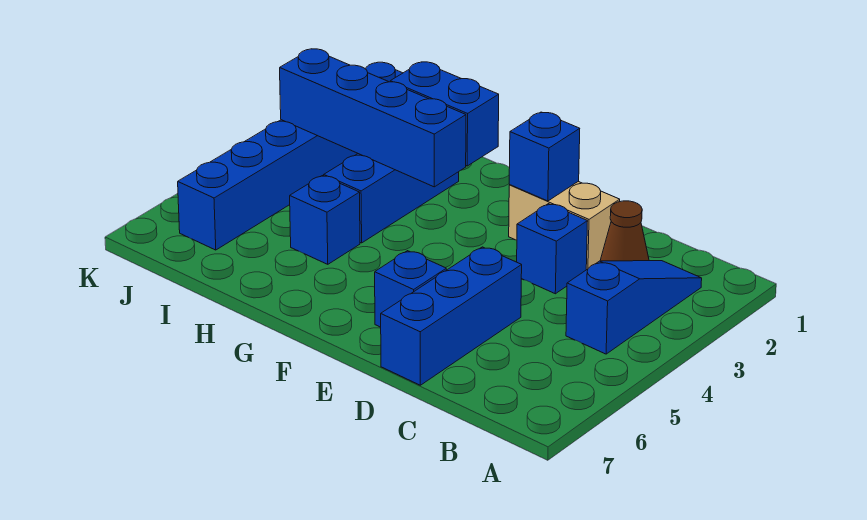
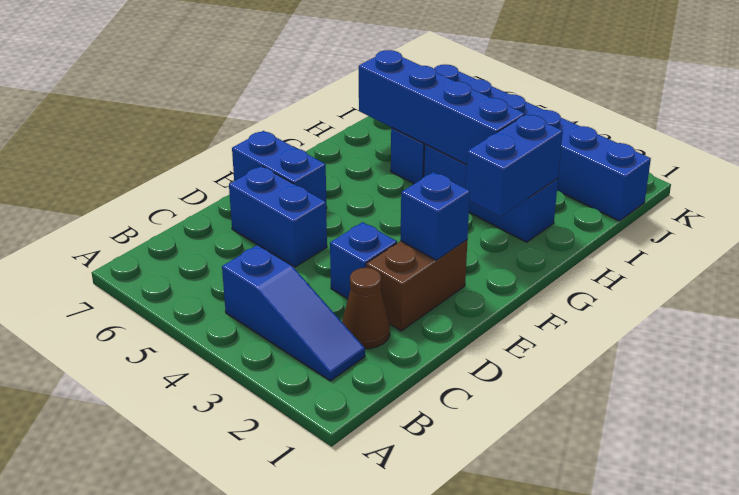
tan 1x2 brick [509,181,620,270] -> brown 1x2 brick [366,240,467,331]
blue 1x3 brick [381,247,522,385] -> blue 1x2 brick [229,166,327,267]
blue 1x1 brick [375,251,446,327] -> blue 1x2 brick [232,131,327,208]
blue 1x4 brick [280,49,466,187] -> blue 1x4 brick turned to [359,50,525,165]

